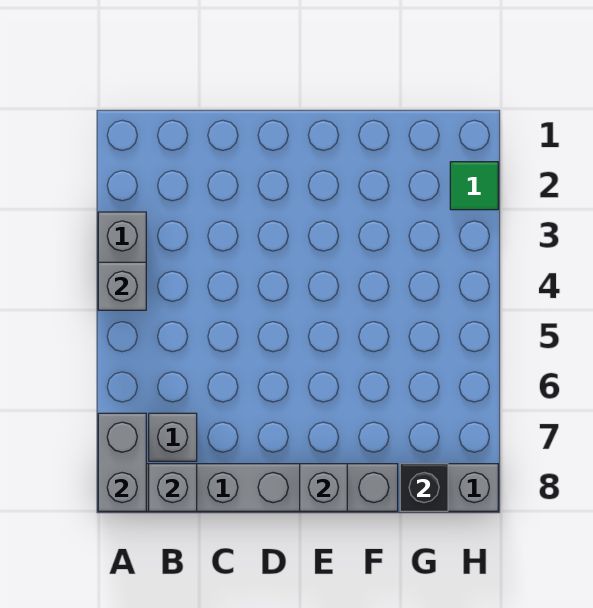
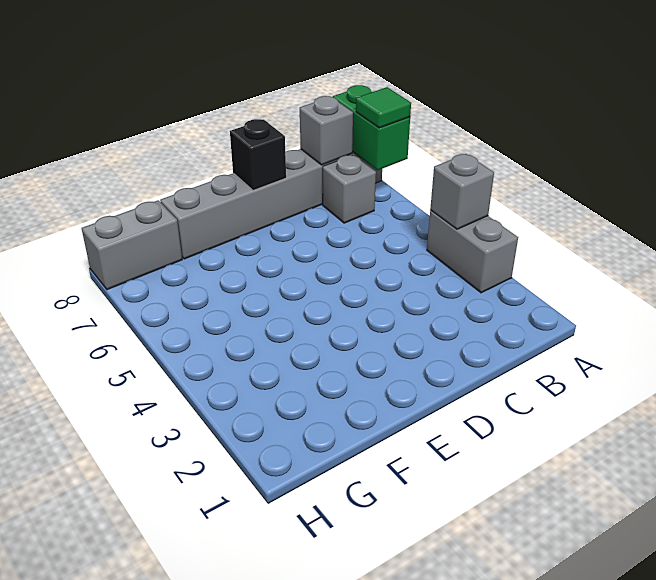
grey 1x2 brick [98,413,146,511] -> green 1x2 brick [333,85,410,170]
grey 1x1 brick [300,464,347,511] -> none
black 1x1 brick [400,464,448,511] -> black 1x1 brick moved to [230,119,286,190]
green 1x1 tile [450,162,498,210] -> green 1x1 tile moved to [356,87,411,128]

